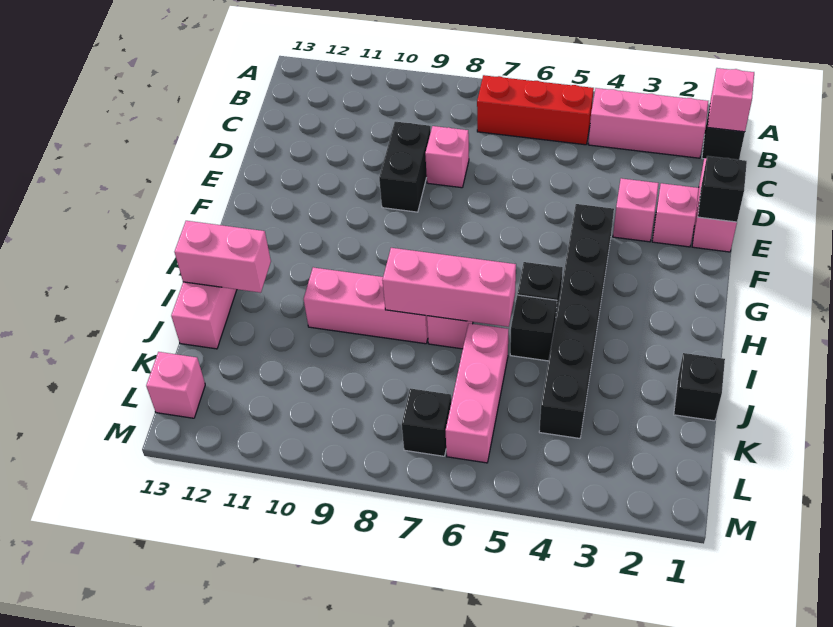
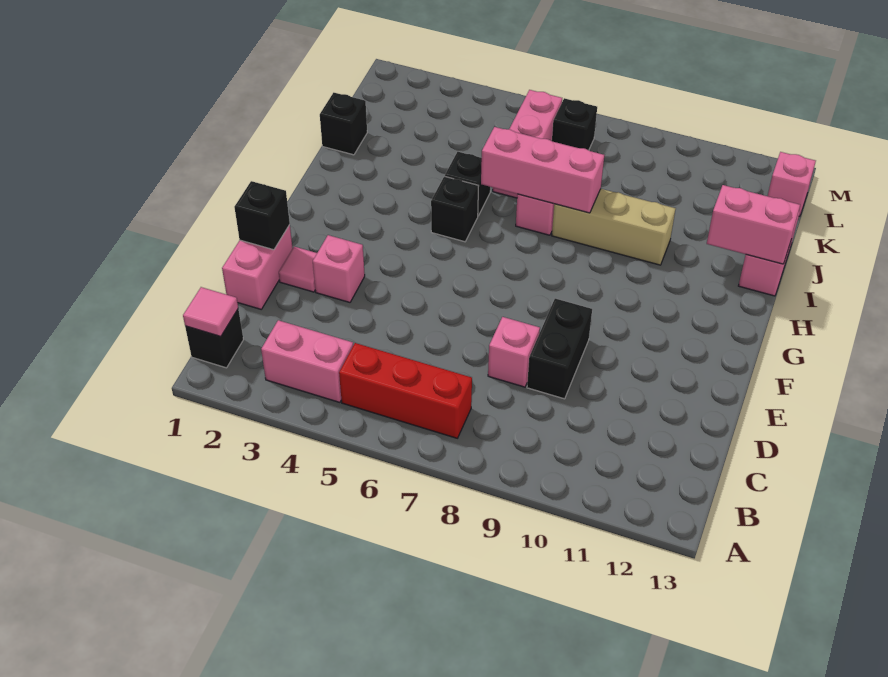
pink 1x1 brick [708,68,754,132] -> pink 1x1 tile [183,287,238,337]
pink 1x3 brick [588,88,708,158] -> pink 1x2 brick [261,320,353,402]
pink 1x1 brick [652,183,699,247] -> pink 1x1 tile [279,247,317,292]
black 1x6 brick [539,204,614,438] -> none
pink 1x3 brick [304,267,428,344] -> tan 1x3 brick [552,189,676,265]

